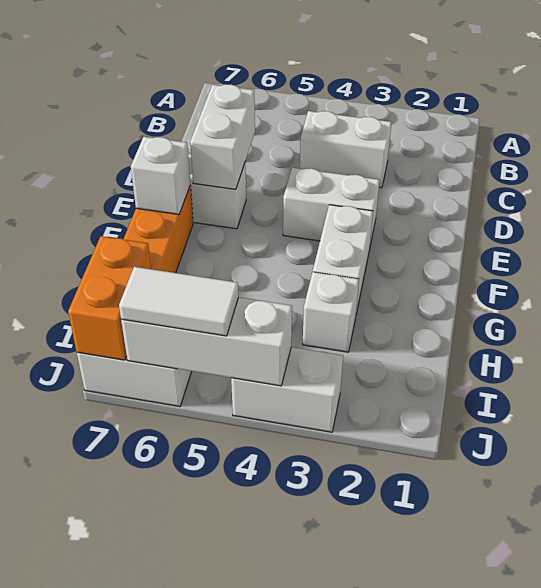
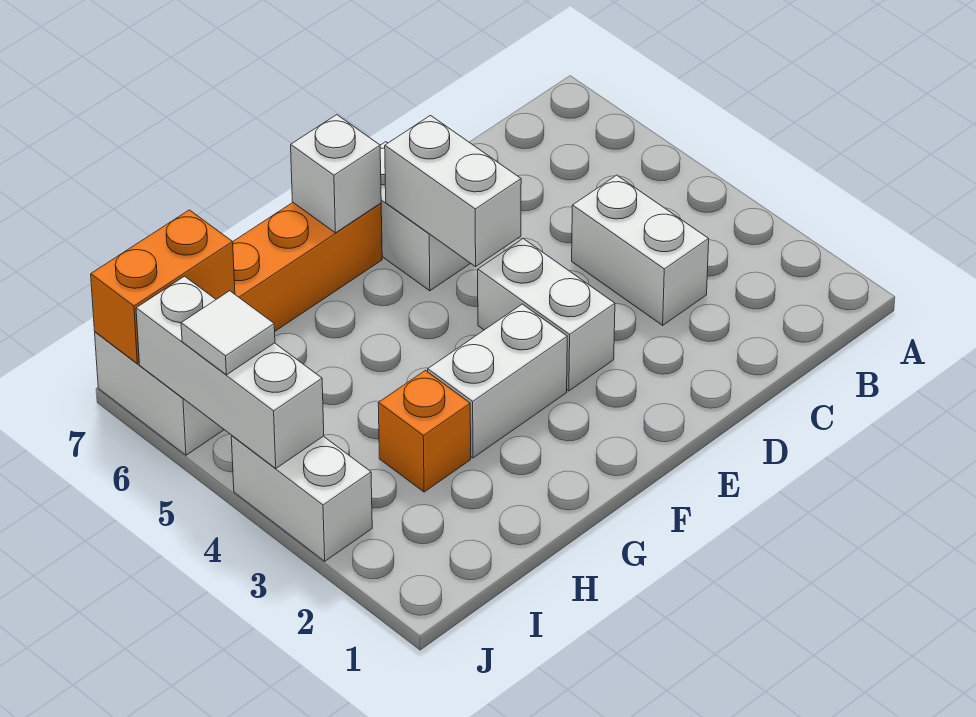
white 1x2 brick [190,85,255,189] -> white 1x2 brick turned to [385,116,521,267]
white 1x1 brick [303,272,359,352] -> orange 1x1 brick [378,370,471,492]
white 1x2 tile [119,267,239,336] -> white 1x1 tile [181,291,275,375]

